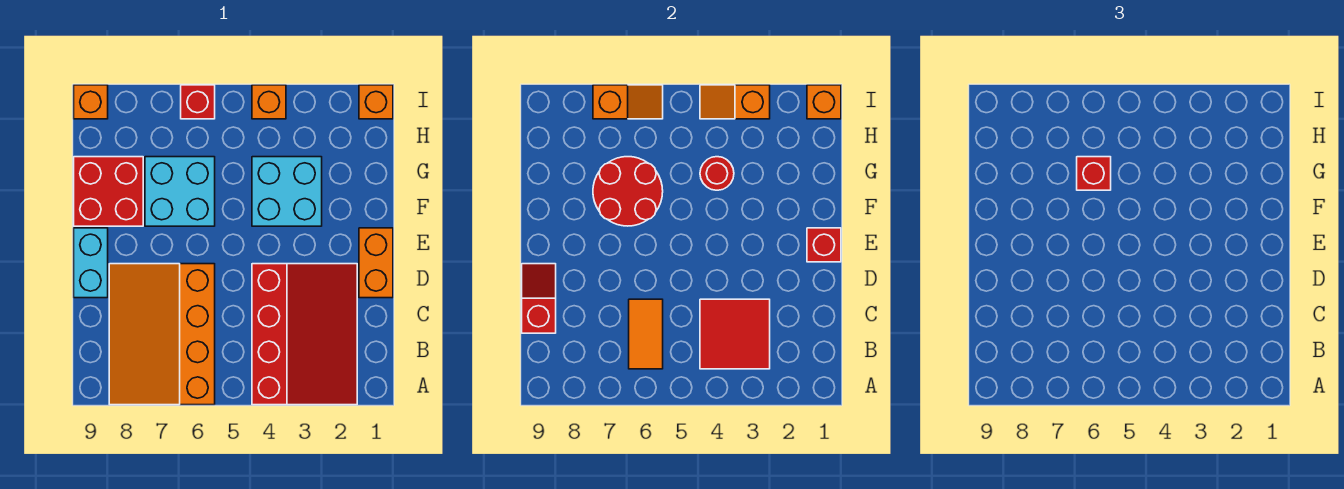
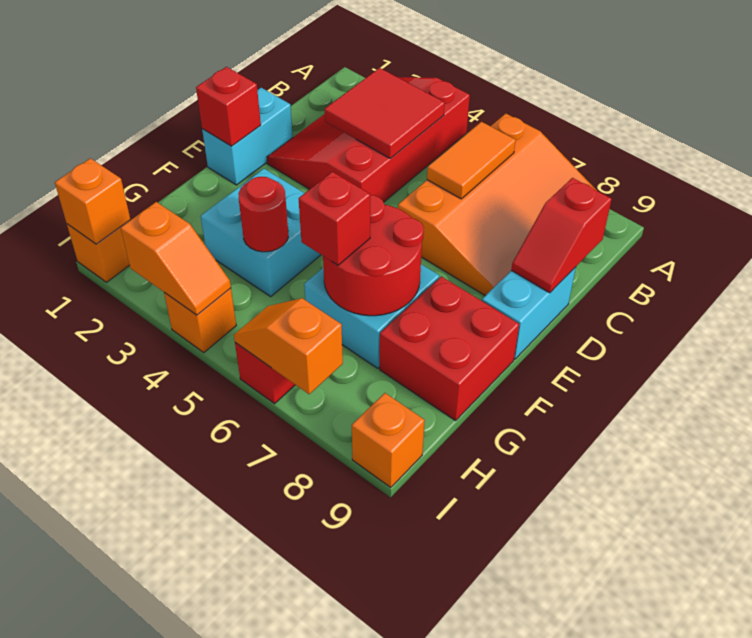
orange 1x2 brick [359,228,393,298] -> cyan 1x2 brick [202,88,293,185]

